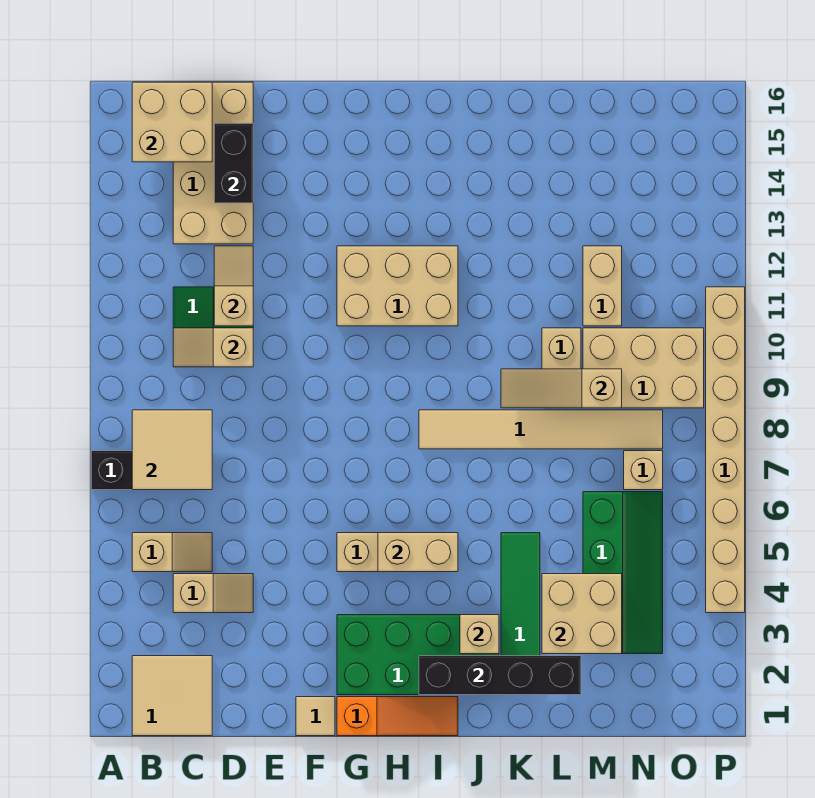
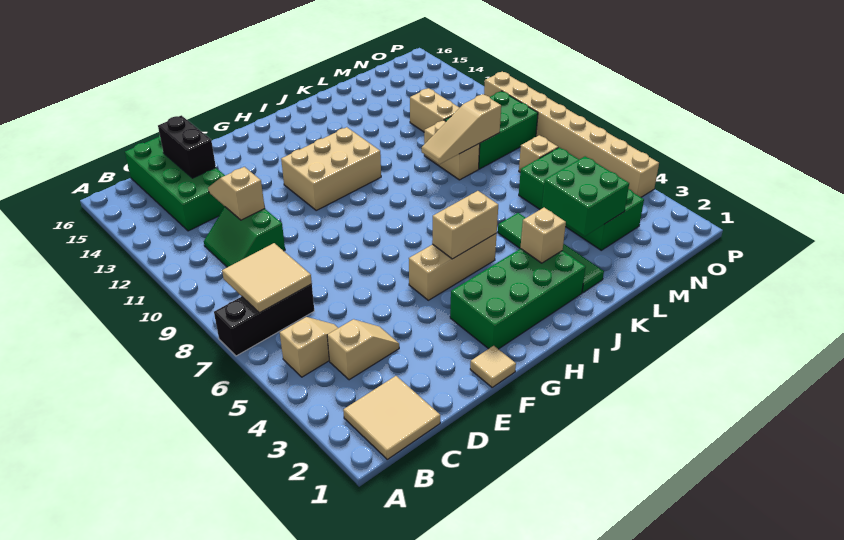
tan 2x2 brick [132,82,212,162] -> none
tan 1x2 slope [173,328,253,367] -> none
tan 2x4 brick [173,82,253,244] -> green 2x4 brick [125,135,225,231]
orange 1x3 slope [337,697,458,736] -> none
black 1x4 brick [419,656,581,695] -> none
tan 1x6 tile [419,410,663,449] -> none
tan 2x2 brick [542,574,622,654] -> green 2x2 brick [542,156,629,236]
green 2x4 slope [583,492,663,654] -> green 2x4 brick [519,147,644,250]
tan 2x3 brick [583,328,704,408] -> green 2x3 brick [445,91,538,169]

